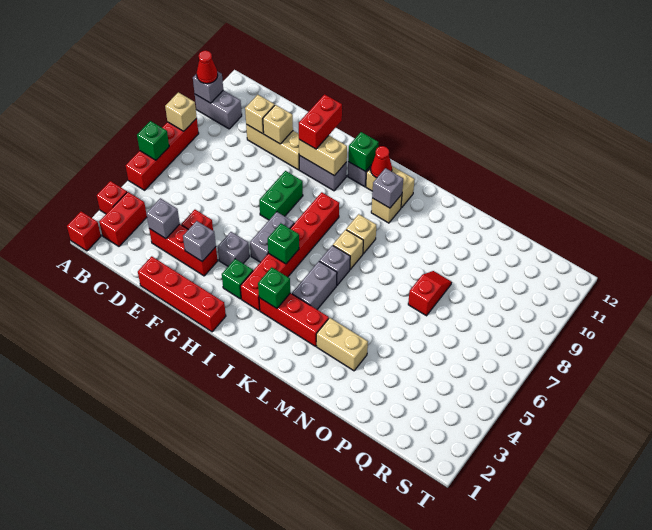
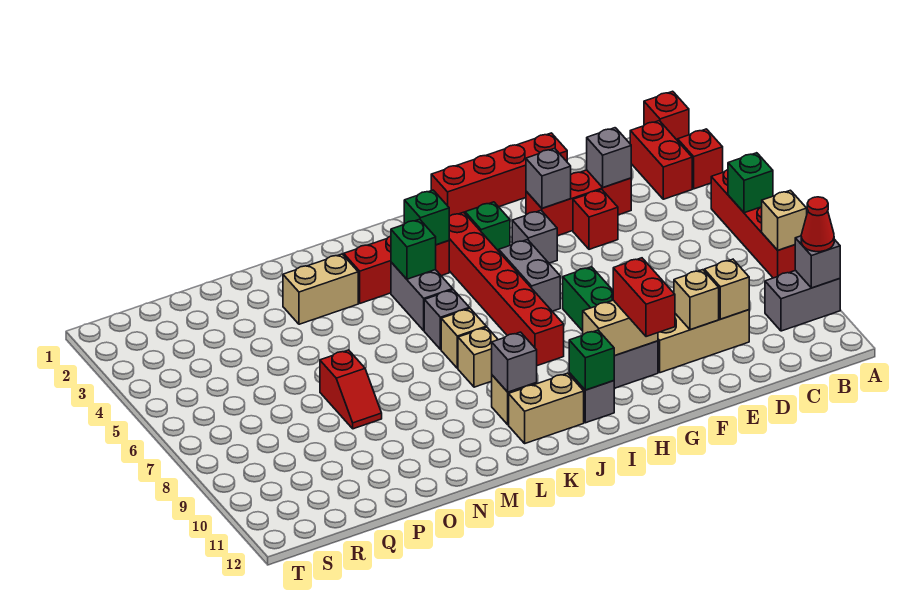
green 1x1 brick [268,224,299,264] -> green 1x1 brick moved to [391,219,436,279]
red 1x1 cone [371,146,392,178] -> none

